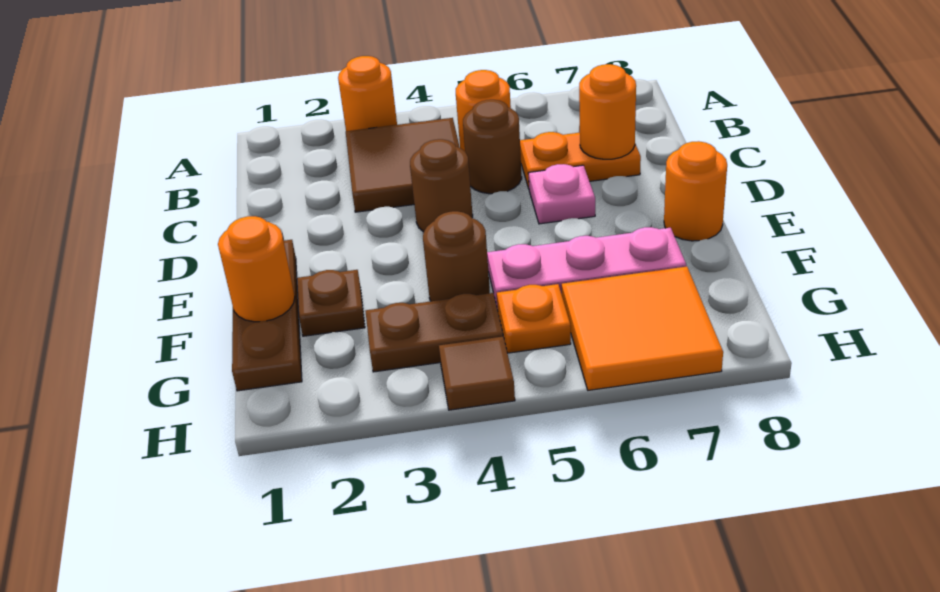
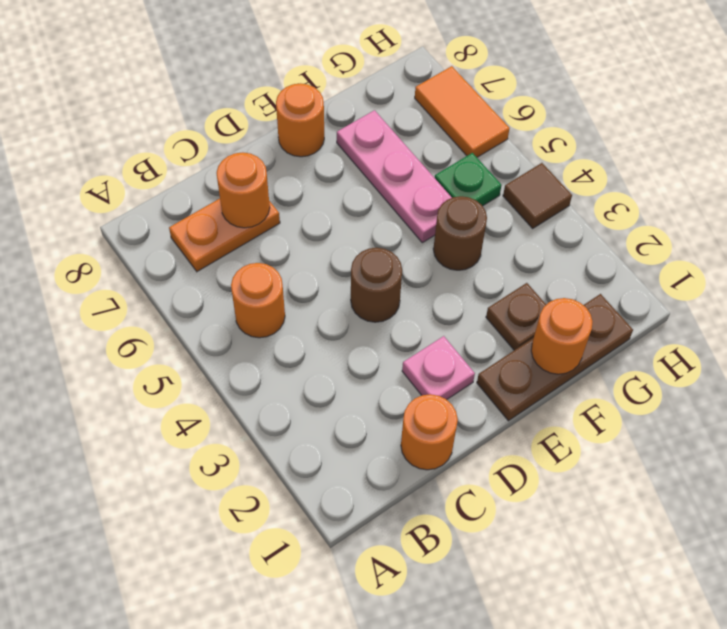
orange 1x1 round brick [338,56,397,131] -> orange 1x1 round brick moved to [401,394,458,470]
brown 2x2 tile [346,118,460,212] -> none
brown 1x1 round brick [463,100,522,194] -> none
orange 1x2 plate [520,132,641,188] -> orange 1x2 plate turned to [169,199,280,271]
pink 1x1 plate [528,164,595,224] -> pink 1x1 plate moved to [402,336,475,400]
brown 1x2 plate [365,293,503,372] -> none
orange 1x1 plate [497,284,571,353] -> green 1x1 plate [435,153,502,206]
orange 2x2 tile [562,267,723,390] -> orange 1x2 tile [415,66,510,157]

